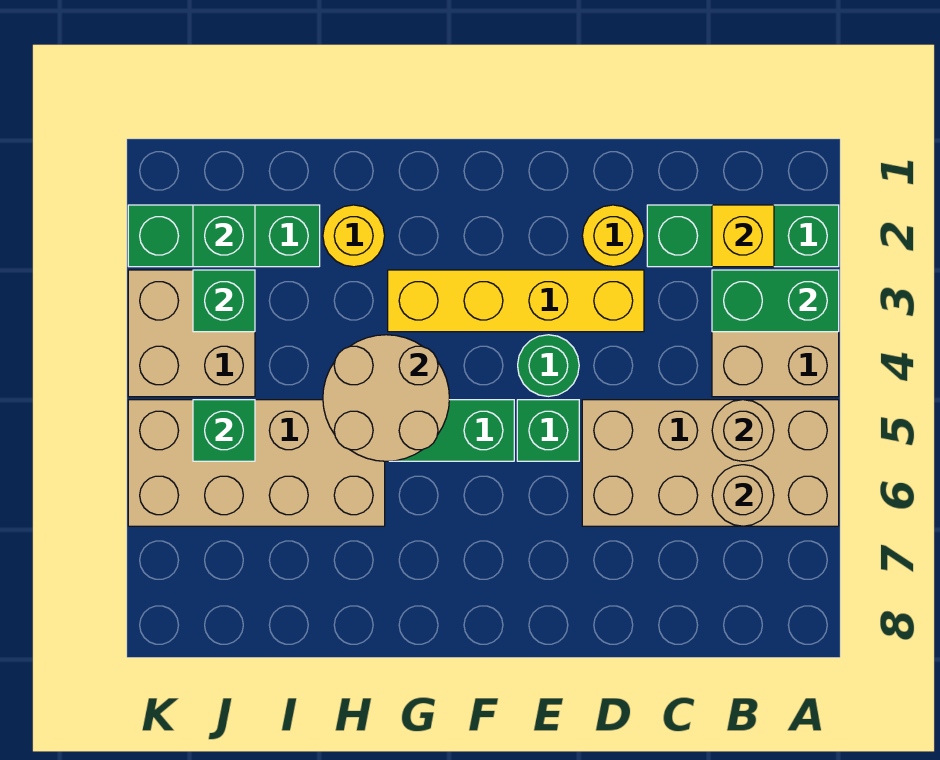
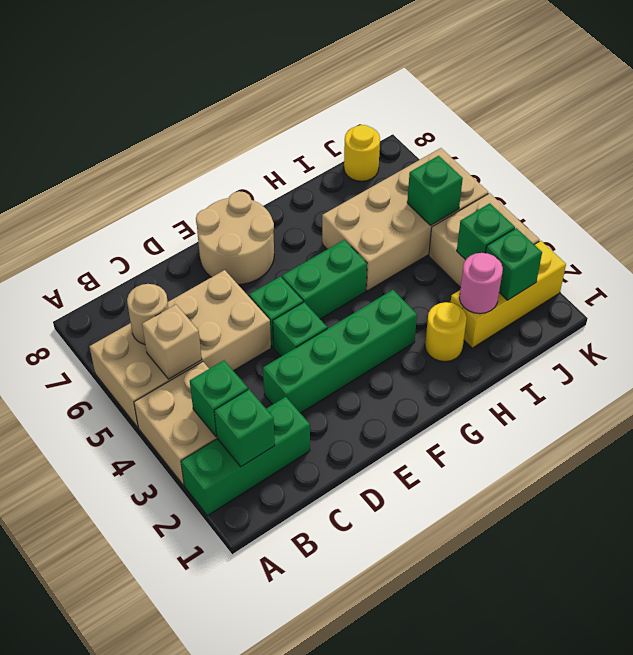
green 1x2 brick [712,270,839,332] -> green 1x1 brick [190,360,248,437]
yellow 1x1 brick [712,205,774,267] -> green 1x1 brick [214,389,275,467]
tan 1x1 round brick [712,400,774,461] -> tan 1x1 brick [142,305,202,379]
yellow 1x1 round brick [582,205,644,267] -> yellow 1x1 round brick moved to [344,125,380,181]
yellow 1x4 brick [388,270,644,332] -> green 1x4 brick [263,290,417,413]
green 1x1 round brick [518,335,579,396] -> green 1x1 brick [273,302,327,356]
tan 2x2 round brick [323,335,449,461] -> tan 2x2 round brick moved to [196,191,274,285]
green 1x3 brick [128,205,320,267] -> yellow 1x3 brick [451,241,566,348]
none -> pink 1x1 round brick [459,253,503,314]

